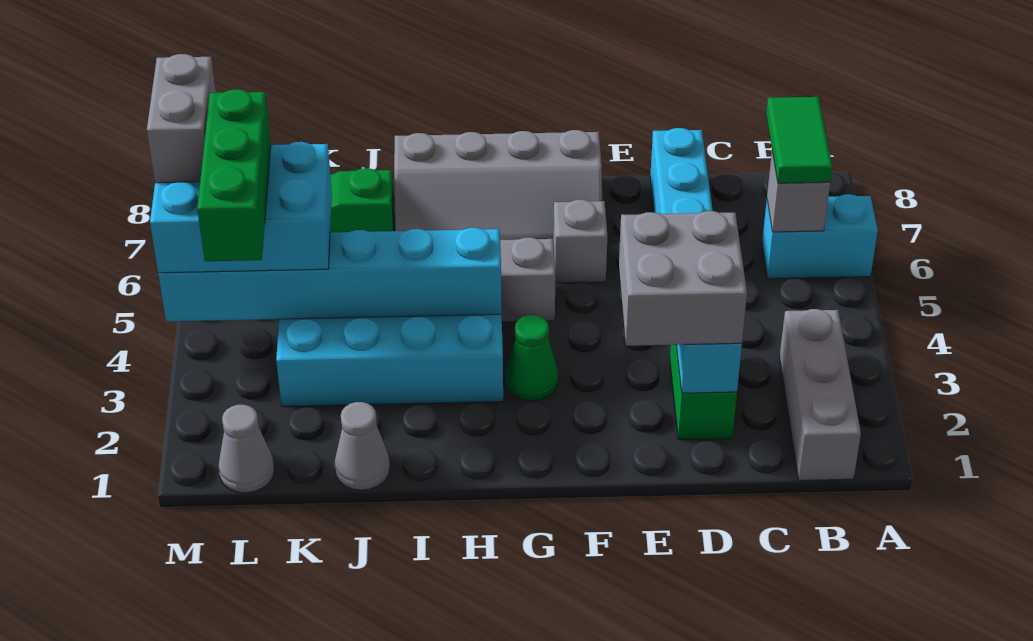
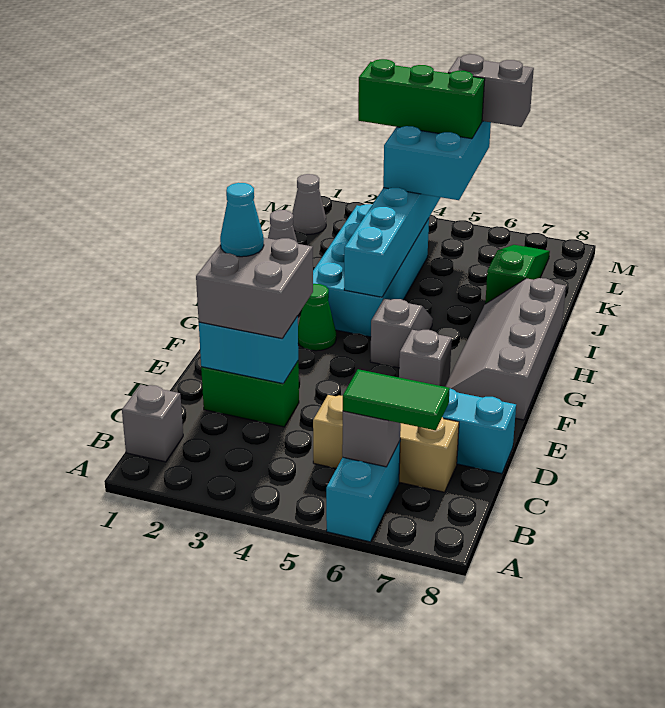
grey 1x3 brick [780,309,861,480] -> grey 1x1 brick [122,385,183,462]
none -> tan 1x3 brick [313,395,459,492]
none -> cyan 1x1 cone [220,183,264,257]

